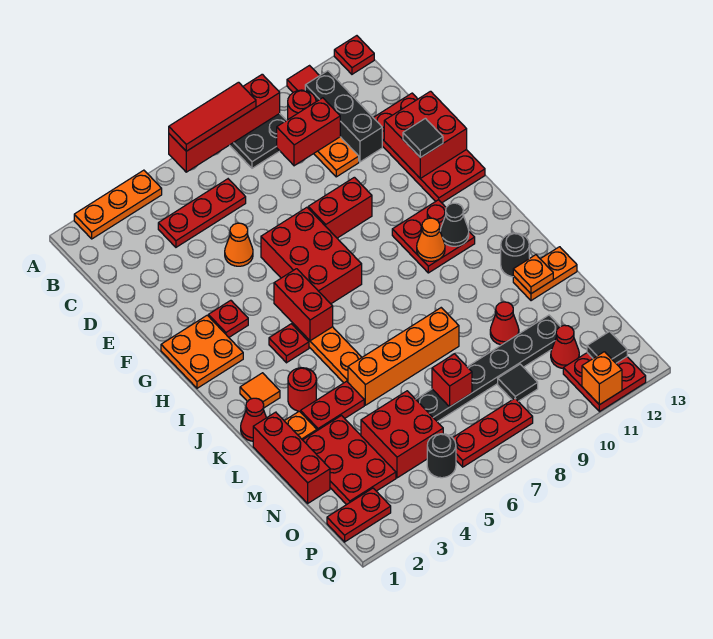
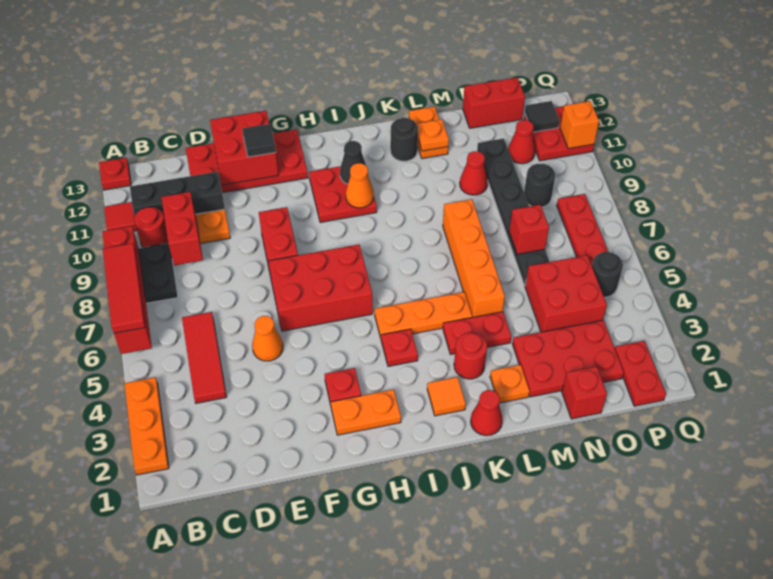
red 1x3 plate [158,179,246,247] -> red 1x3 tile [182,312,226,403]
orange 2x2 plate [161,315,243,388] -> orange 1x2 plate [331,389,401,435]
red 1x2 brick [274,269,333,341] -> red 1x2 brick moved to [463,77,525,128]
red 1x3 brick [253,412,330,503] -> red 1x1 brick [562,367,607,419]
red 1x2 plate [301,381,364,431] -> red 1x2 plate turned to [443,312,511,354]
black 1x1 tile [498,364,538,401] -> black 1x1 round brick [524,164,555,207]

